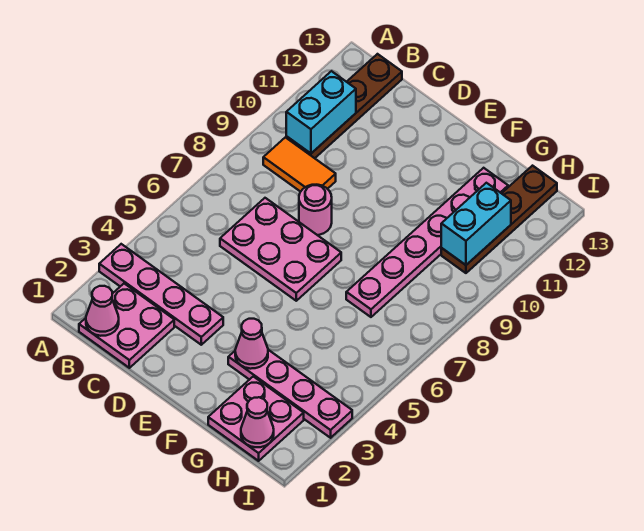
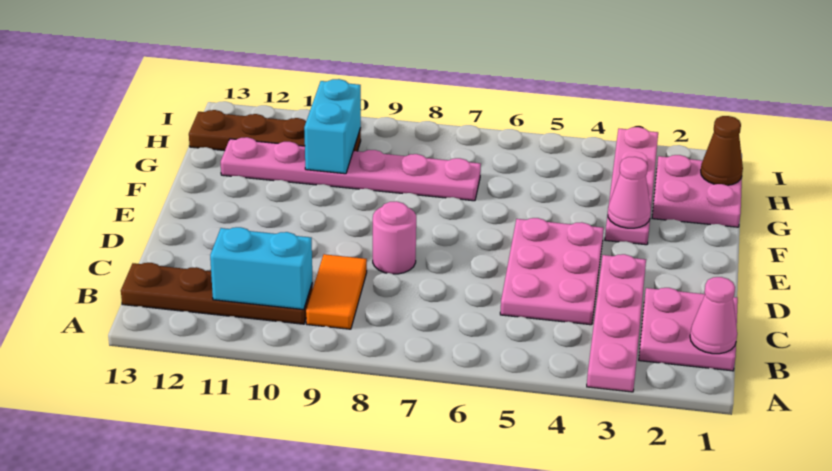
pink 2x3 plate [220,198,341,301] -> pink 2x3 plate moved to [500,218,604,325]
pink 1x1 cone [241,397,274,447] -> brown 1x1 cone [701,116,743,185]
cyan 1x2 brick [441,183,511,265] -> cyan 1x2 brick turned to [304,79,361,174]

